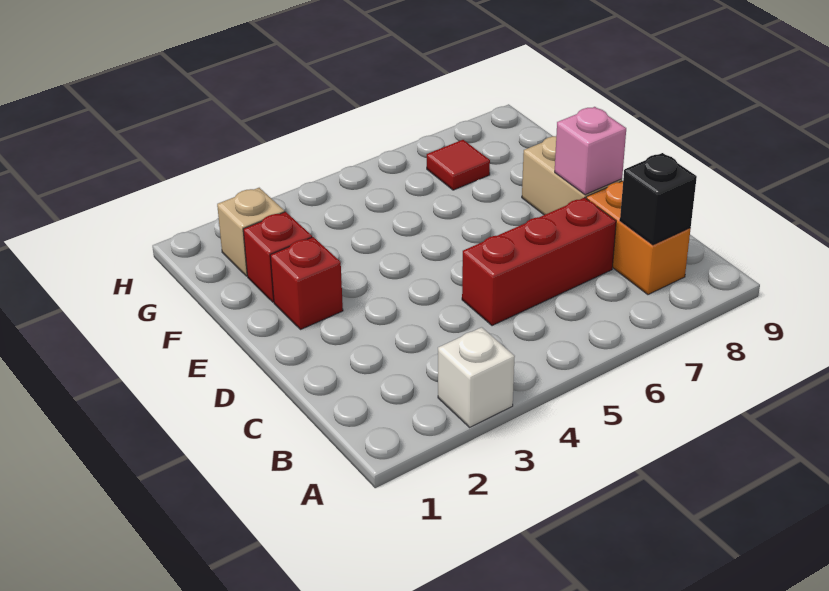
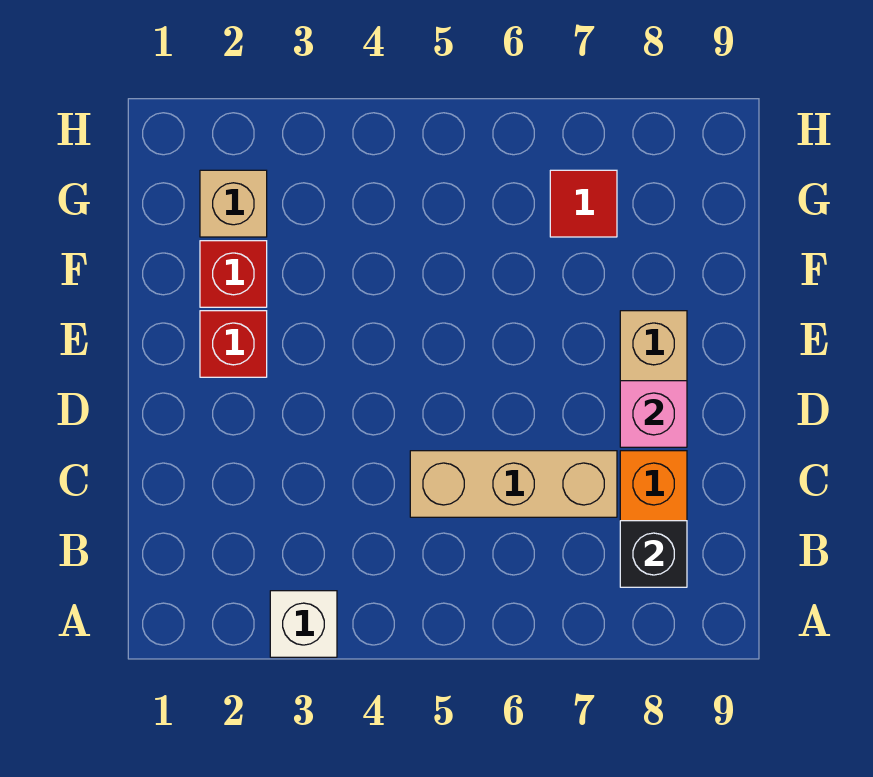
red 1x3 brick [462,197,616,326] -> tan 1x3 brick [410,451,617,517]

